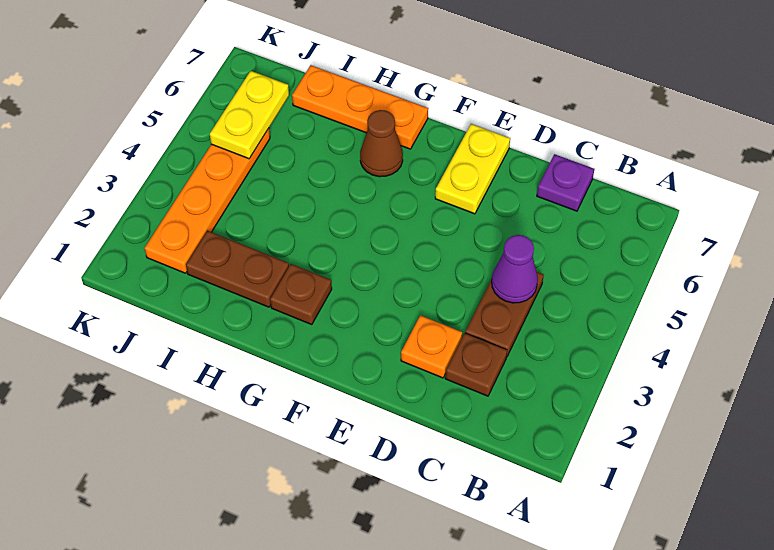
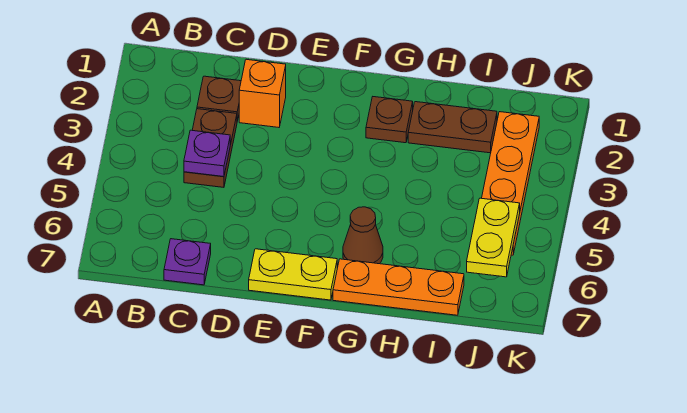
purple 1x1 cone [492,235,538,303] -> purple 1x1 plate [184,130,230,177]
orange 1x1 plate [401,315,462,378] -> orange 1x1 brick [239,59,286,127]
yellow 1x2 plate [435,124,510,214] -> yellow 1x2 plate turned to [249,249,337,300]

